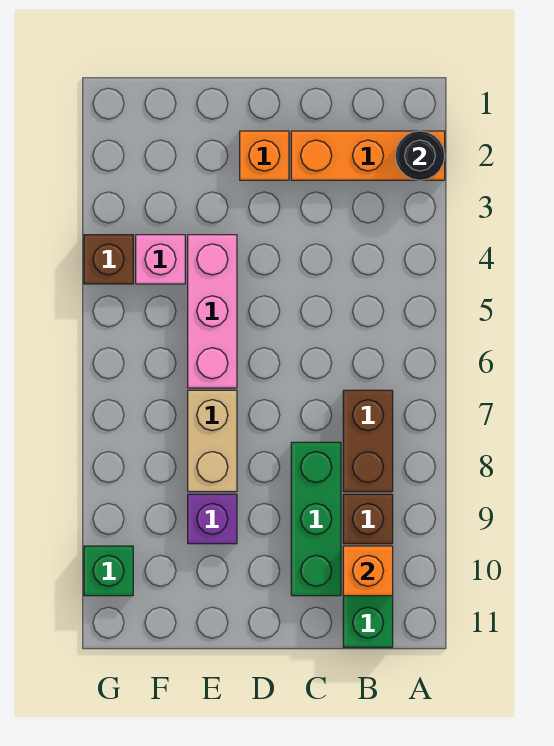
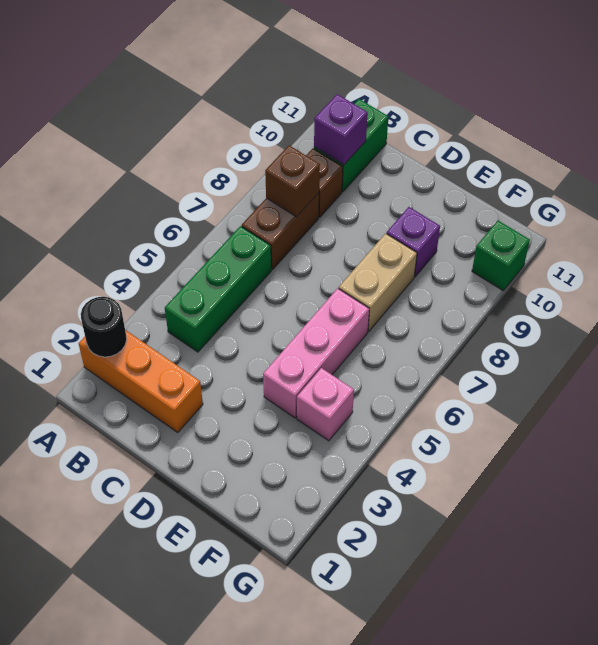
orange 1x1 brick [343,546,393,596] -> purple 1x1 brick [314,94,368,165]
green 1x3 brick [291,442,341,596] -> green 1x3 brick moved to [165,226,271,352]
orange 1x1 brick [240,131,289,180] -> none
brown 1x1 brick [84,235,133,284] -> brown 1x1 brick moved to [265,145,320,217]

